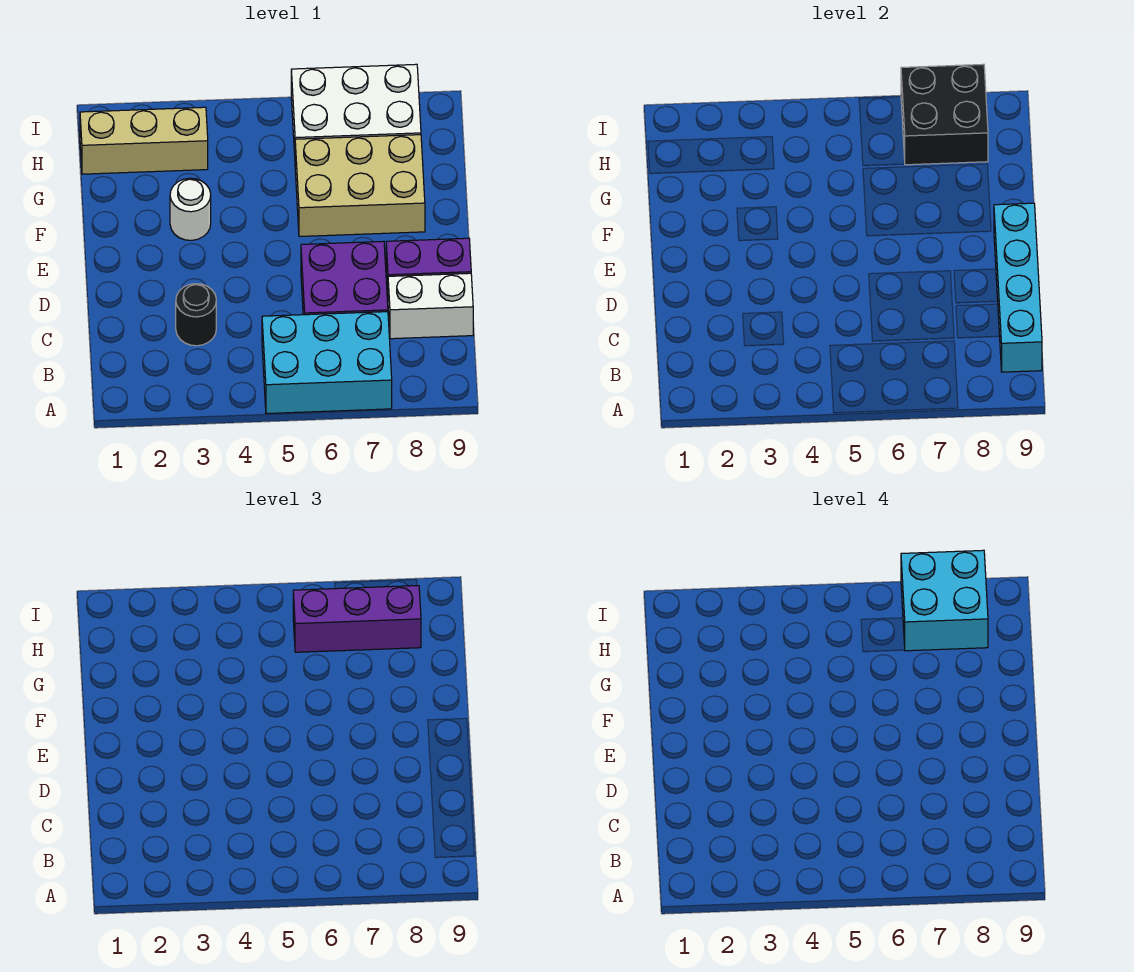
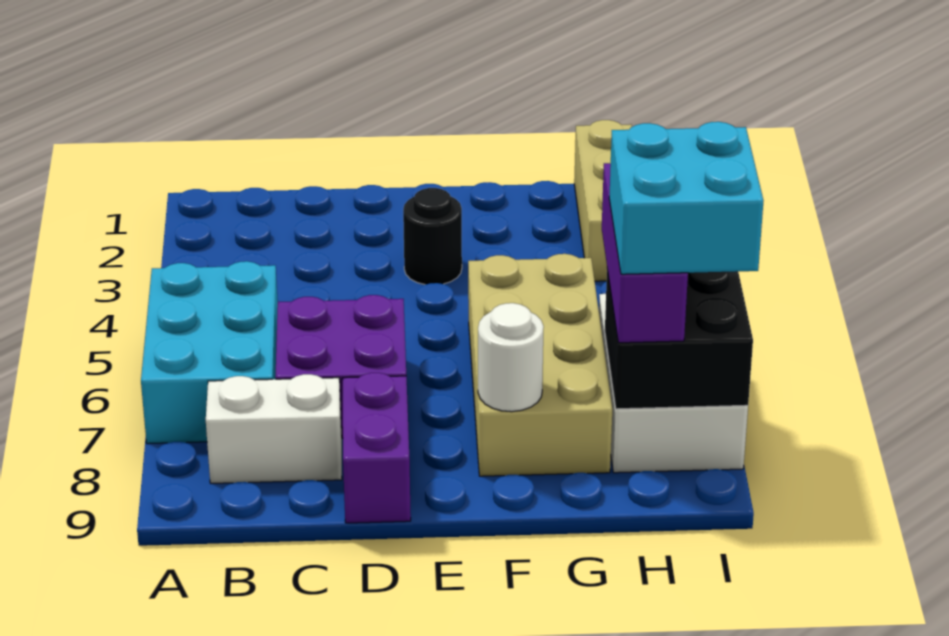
cyan 1x4 brick [994,203,1042,372] -> none
black 1x1 round brick [176,284,216,346] -> black 1x1 round brick moved to [403,188,462,285]
white 1x2 brick [388,273,473,339] -> white 1x2 brick turned to [206,374,342,483]
white 1x1 round brick [170,178,211,240] -> white 1x1 round brick moved to [478,303,544,412]
tan 2x3 brick [295,135,425,237] -> tan 2x4 brick [468,254,612,476]

